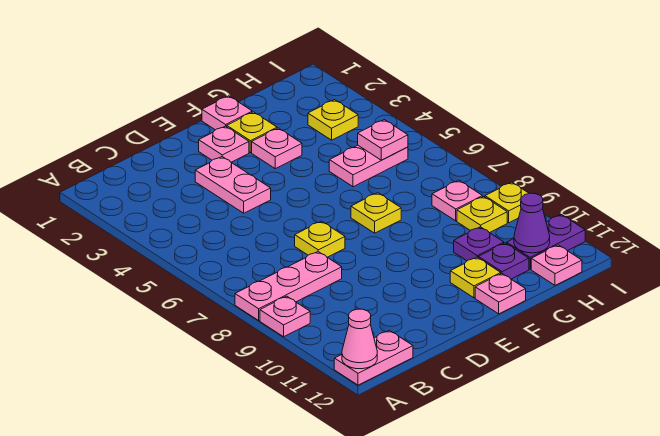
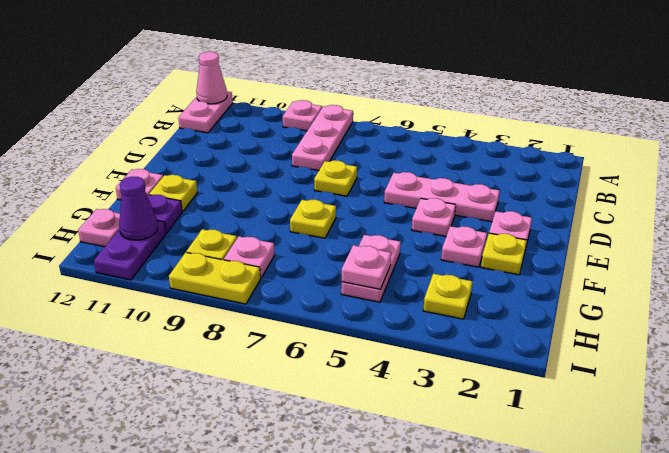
pink 1x2 plate [195,157,271,213] -> pink 1x3 plate [384,172,500,222]
pink 1x1 plate [202,96,252,130] -> pink 1x1 plate moved to [412,198,456,237]
purple 1x1 plate [454,227,504,261] -> none
yellow 1x1 plate [485,182,529,223] -> yellow 1x2 plate [169,252,260,304]

